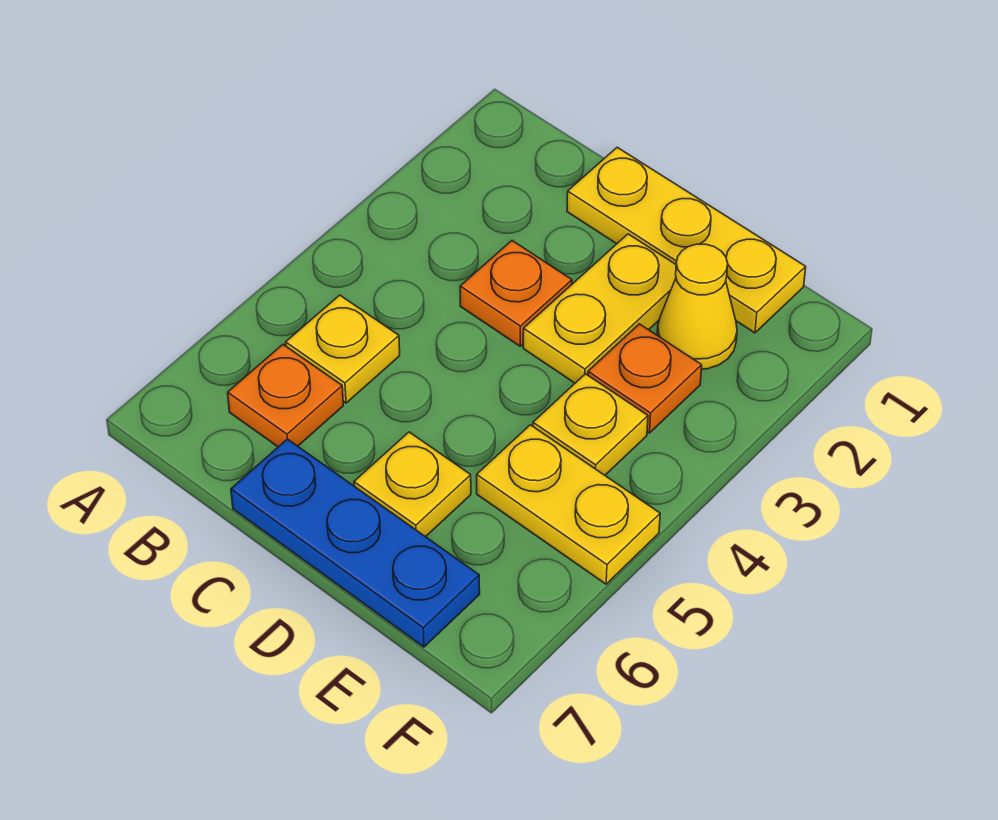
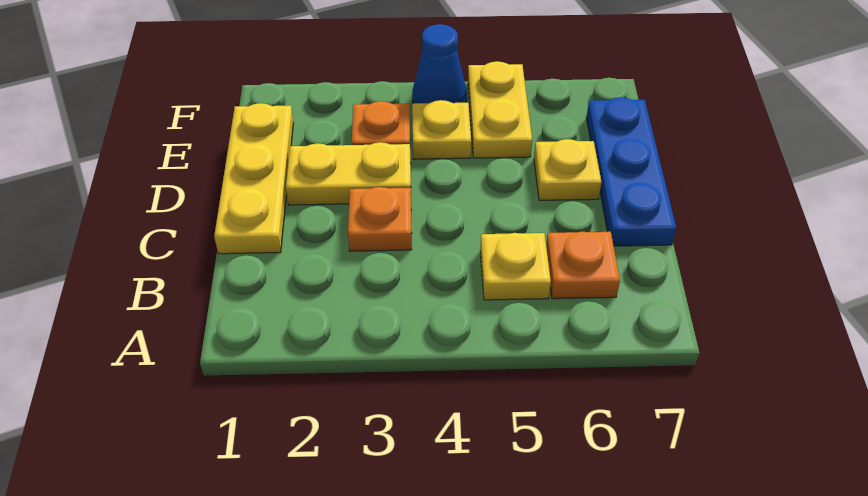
yellow 1x1 cone [657,244,737,369] -> none
none -> blue 1x1 cone [412,24,467,104]

